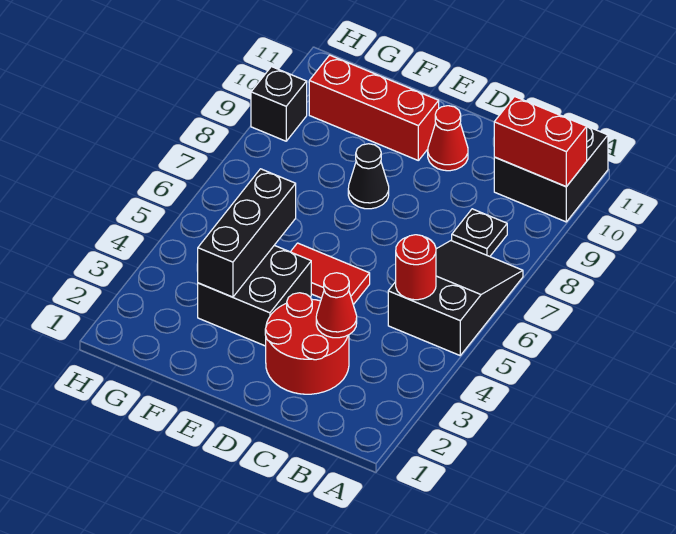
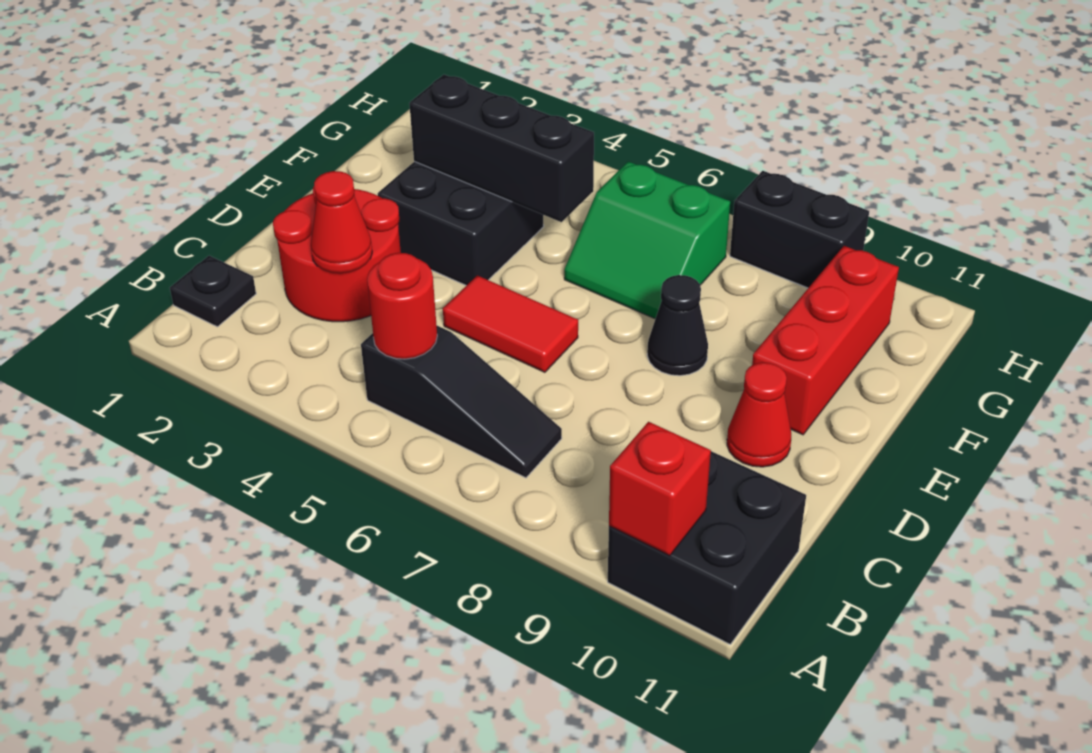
black 2x3 slope [388,241,523,355] -> black 1x3 slope [361,326,562,478]
red 1x2 brick [494,97,587,187] -> red 1x1 brick [609,422,711,556]
black 1x1 plate [452,209,507,256] -> black 1x1 plate moved to [170,256,256,327]
red 1x2 tile [291,243,370,305] -> red 1x2 tile turned to [443,275,578,372]
none -> green 2x2 slope [564,162,730,319]
black 1x1 brick [251,67,307,141] -> black 1x2 brick [730,171,869,288]

